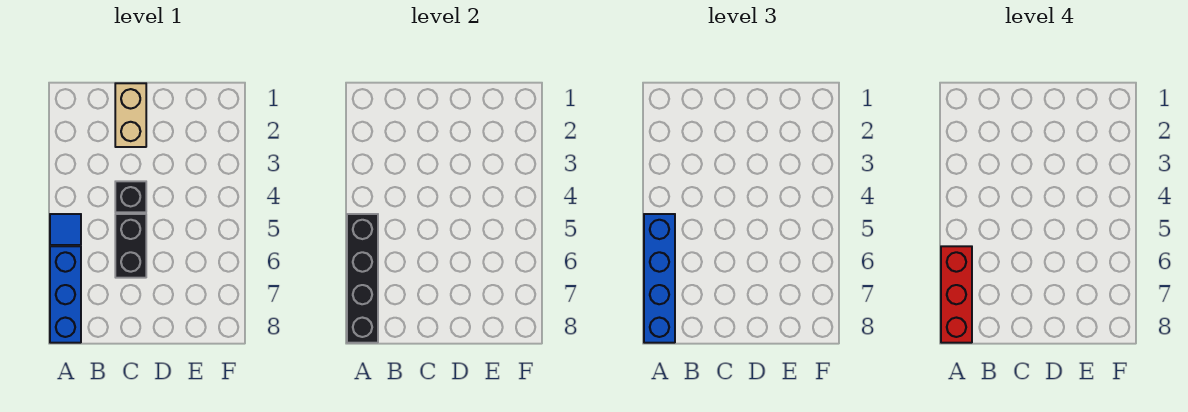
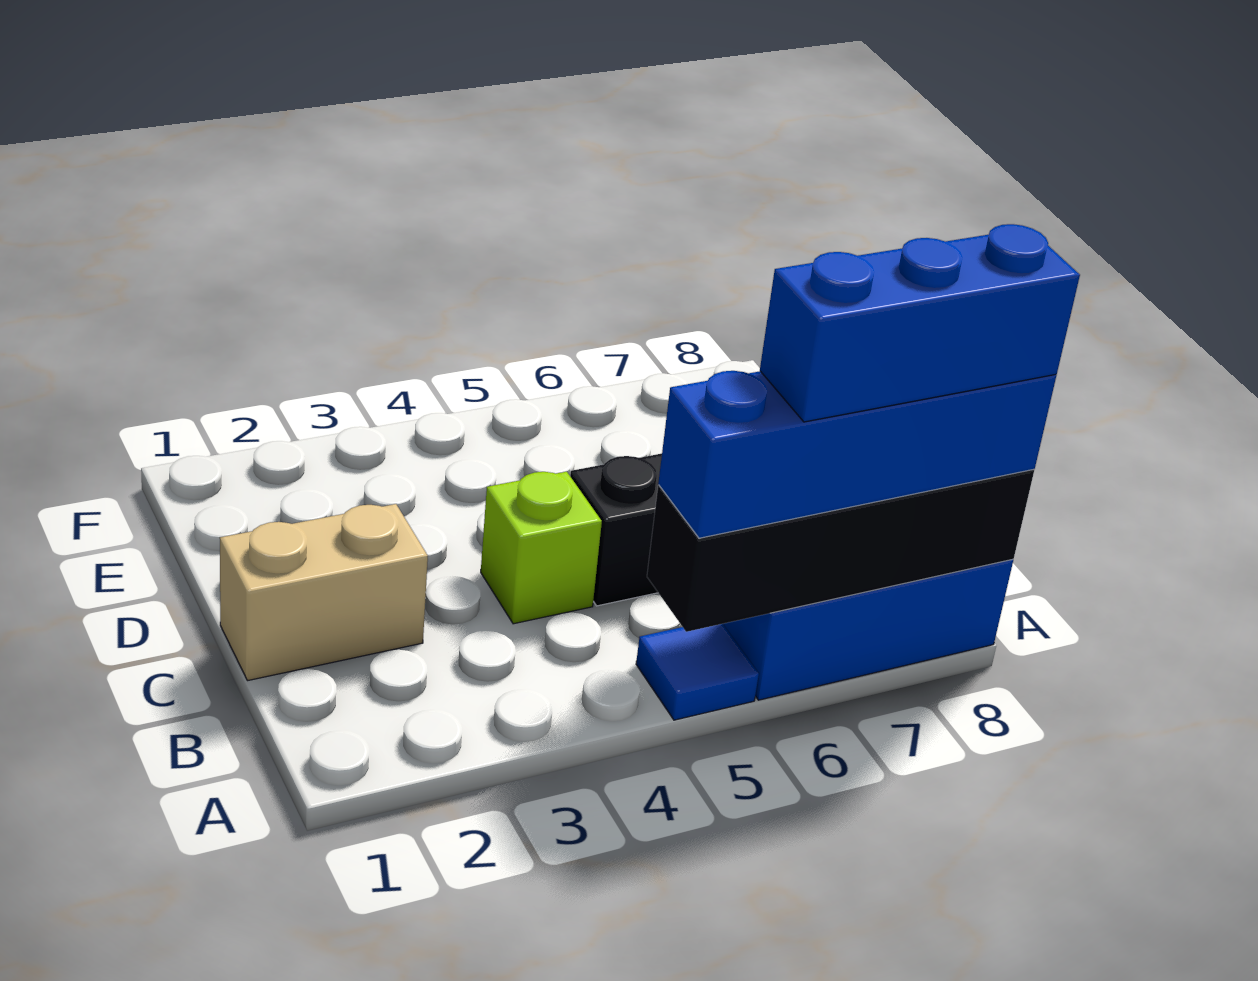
red 1x3 brick [941,246,972,343] -> blue 1x3 brick [760,224,1080,422]
black 1x1 brick [115,181,146,212] -> lime 1x1 brick [481,472,602,624]

